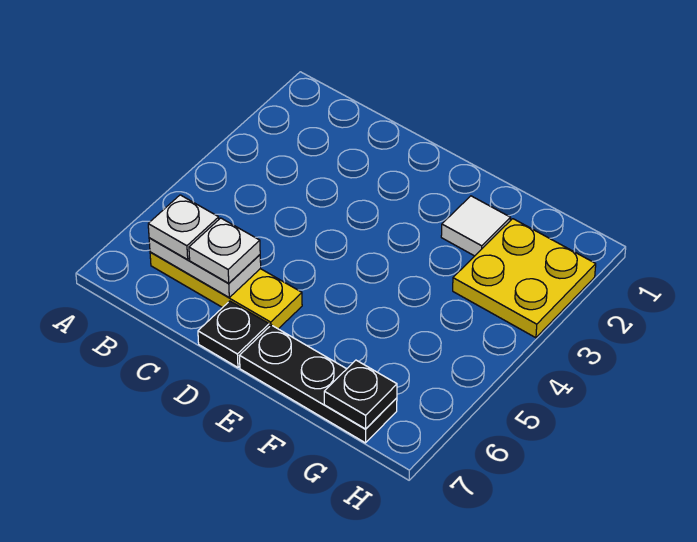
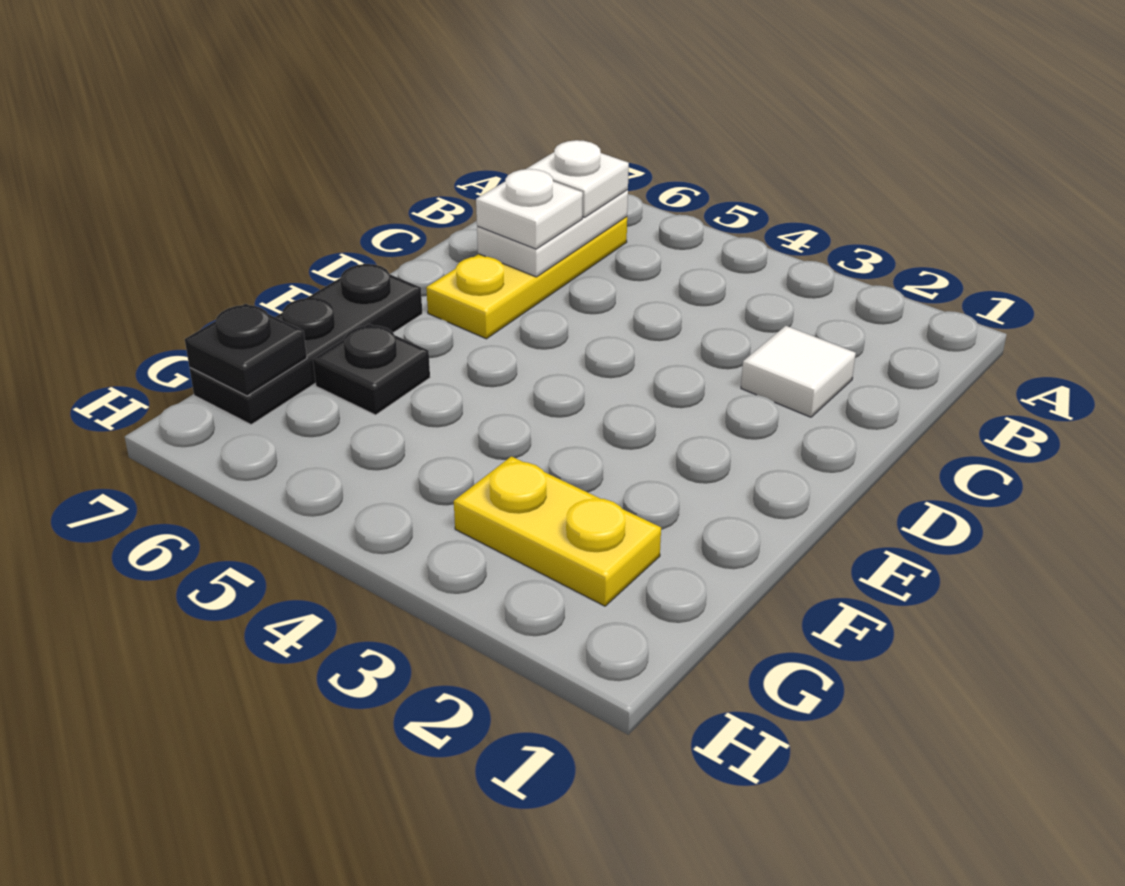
black 1x1 plate [198,301,269,367] -> black 1x1 plate moved to [313,324,430,415]
white 1x1 tile [441,196,511,256] -> white 1x1 tile moved to [741,326,856,417]
yellow 2x2 plate [453,219,596,338] -> yellow 1x2 plate [454,456,661,606]

